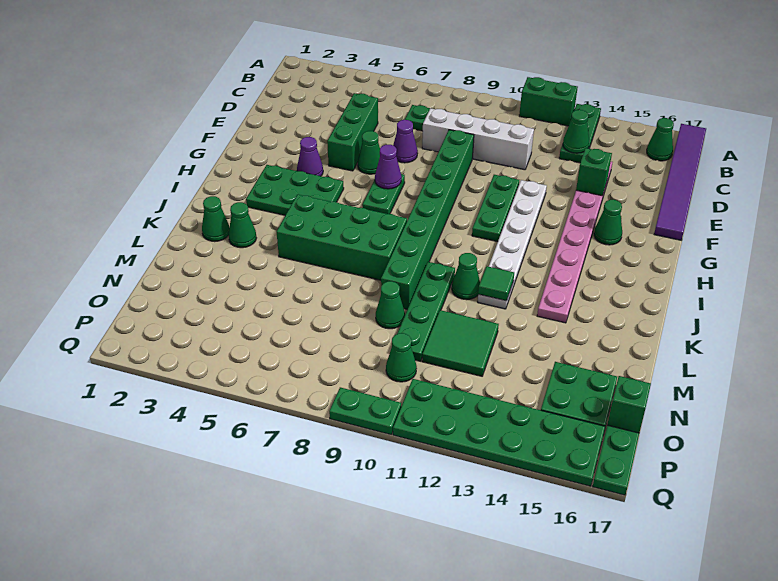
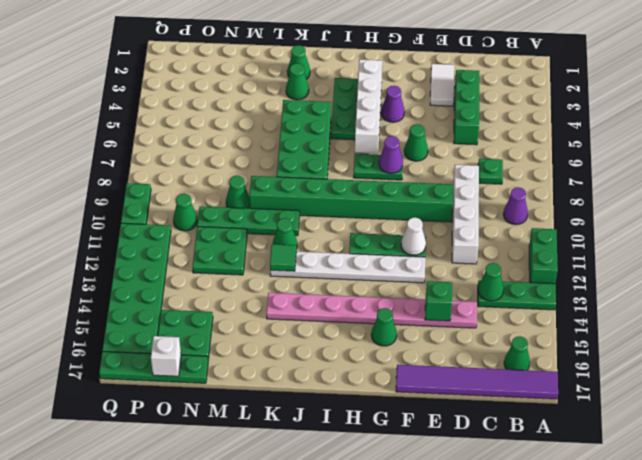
green 1x3 brick [327,93,378,171] -> green 1x3 brick turned to [454,70,479,145]
none -> white 1x2 tile [430,64,454,106]
purple 1x1 cone [393,120,418,163] -> purple 1x1 cone moved to [503,187,528,225]
none -> white 1x1 cone [401,217,426,255]
none -> white 1x4 brick [355,60,382,153]
green 2x2 tile [422,310,499,376] -> green 2x2 plate [192,227,247,275]
green 1x1 brick [607,376,651,433] -> white 1x1 brick [151,336,181,376]

